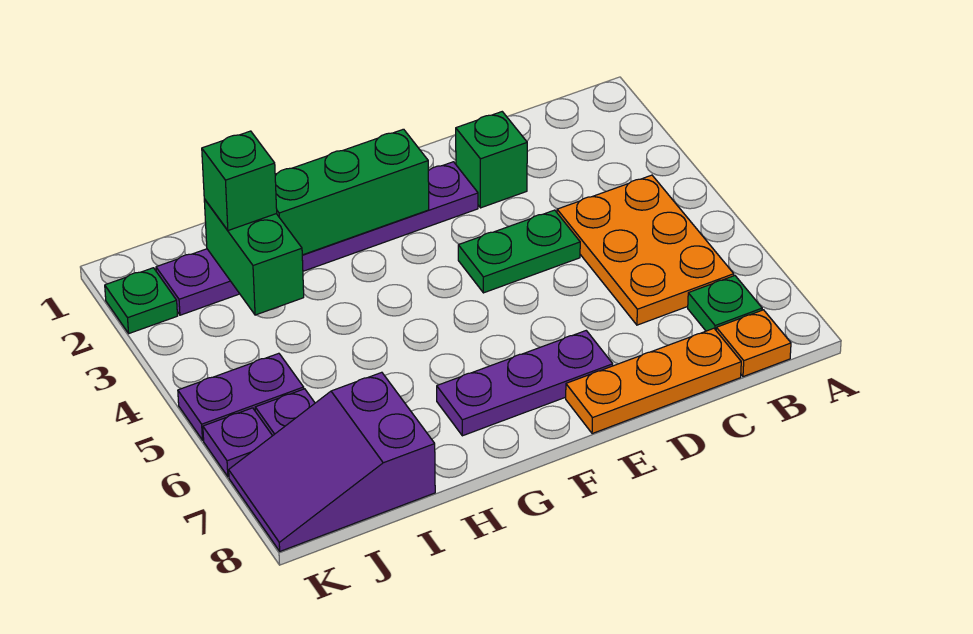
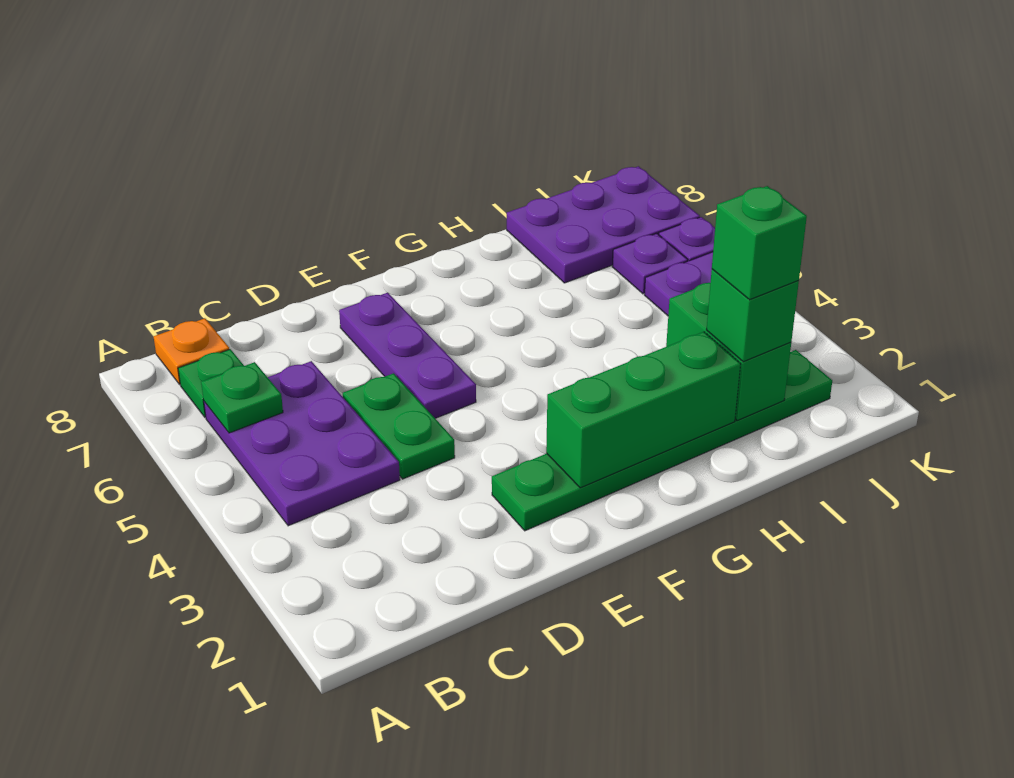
orange 2x3 plate [557,175,734,325] -> purple 2x3 plate [204,361,400,526]
orange 1x3 plate [566,328,741,434] -> none
green 1x1 brick [456,112,527,208] -> green 1x1 brick moved to [712,186,807,300]
green 1x2 plate [458,210,580,293] -> green 1x2 plate turned to [343,373,455,479]
purple 1x6 plate [156,162,478,315] -> green 1x6 plate [492,350,832,531]
purple 1x3 plate [437,331,613,436] -> purple 1x3 plate turned to [339,293,476,418]
purple 2x3 slope [229,372,435,551] -> purple 2x3 plate [507,166,700,283]
green 1x1 plate [105,268,177,333] -> green 1x1 plate moved to [201,362,283,433]

